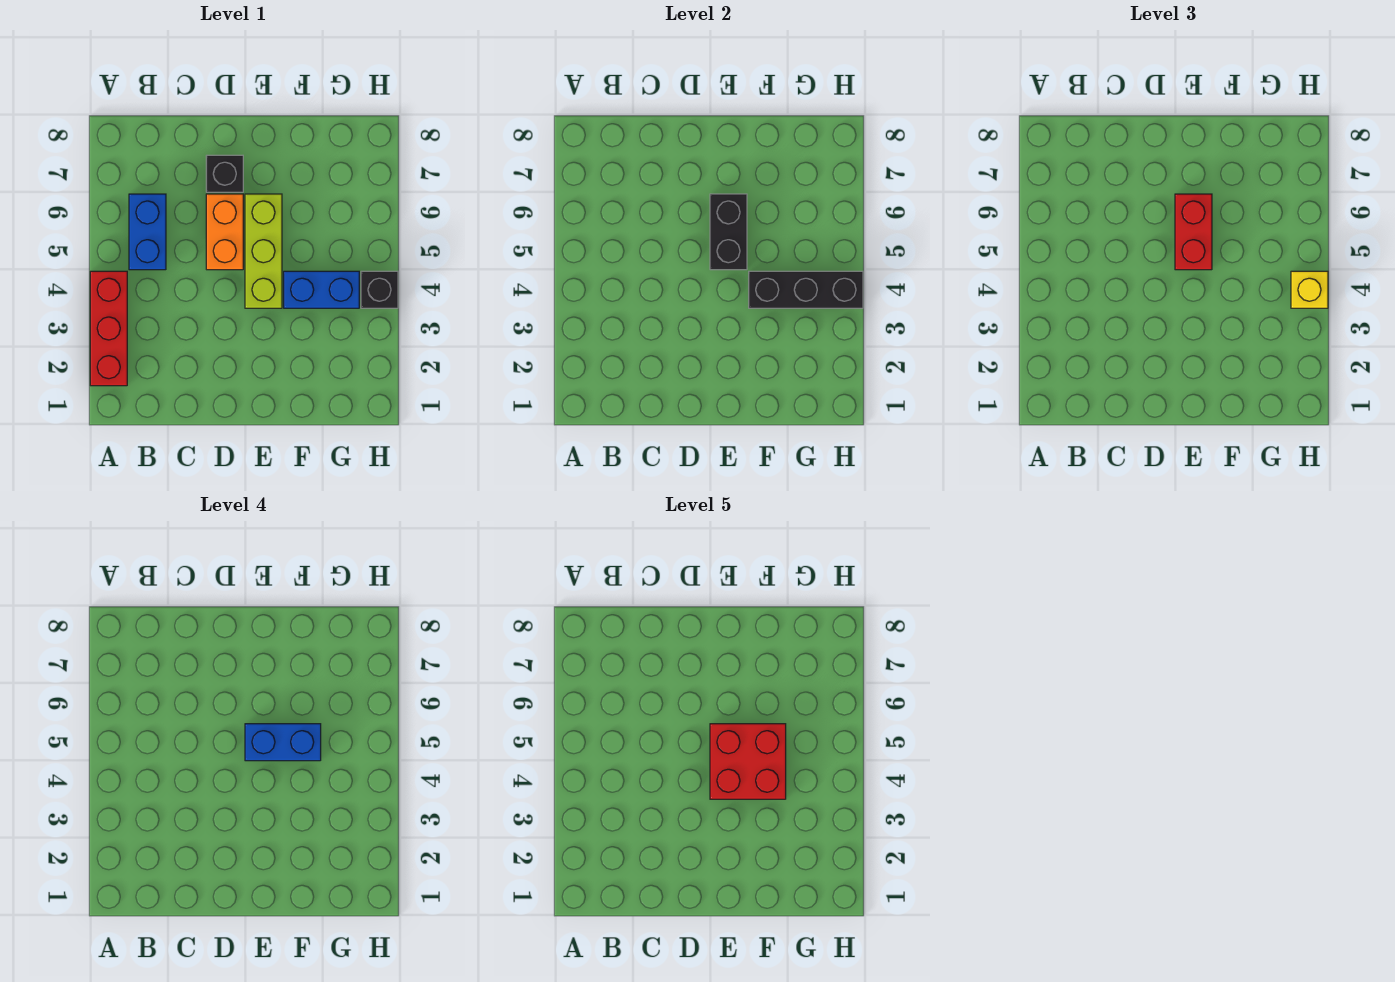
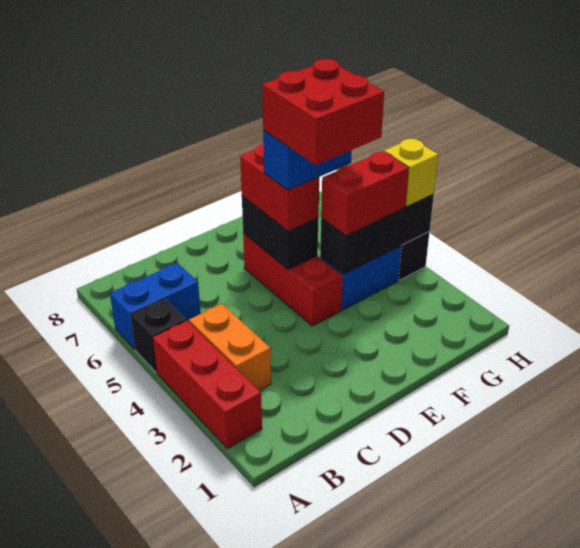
blue 1x2 brick [129,194,166,270] -> blue 1x2 brick turned to [110,263,201,349]
orange 1x2 brick [206,194,243,270] -> orange 1x2 brick moved to [189,304,271,391]
black 1x1 brick [206,155,243,192] -> black 1x1 brick moved to [131,299,186,372]
lime 1x3 brick [245,194,282,308] -> red 1x3 brick [243,234,343,326]
none -> red 1x2 brick [321,151,409,236]

